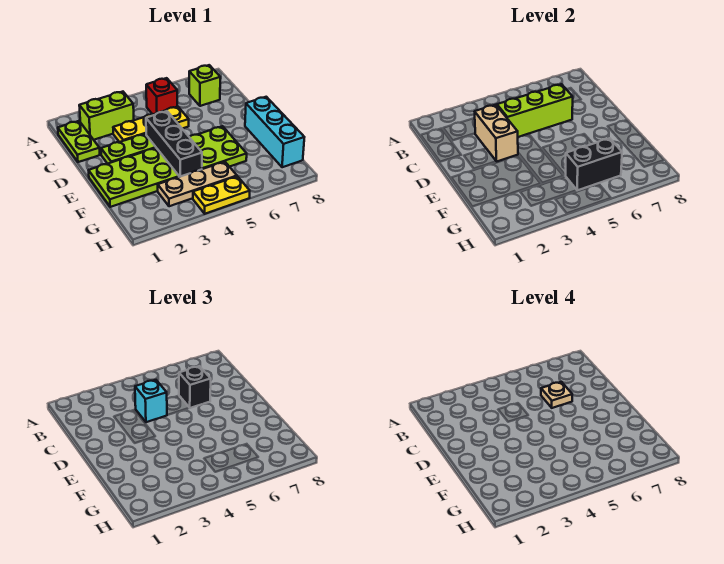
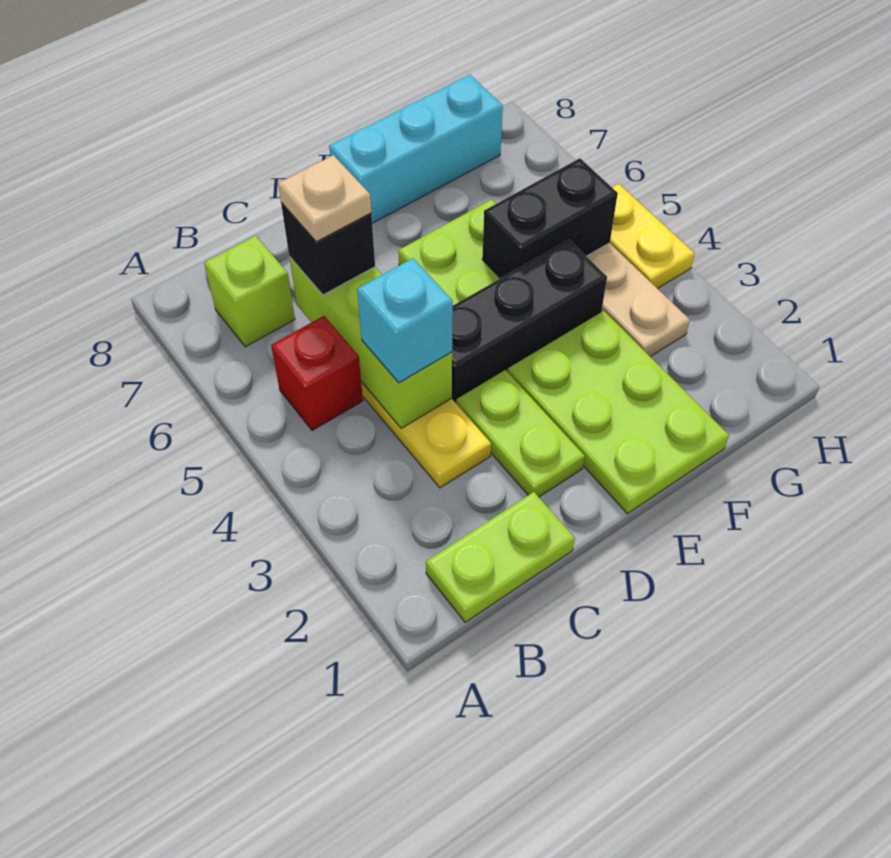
lime 1x2 brick [79,92,134,140] -> none
tan 1x2 brick [475,105,518,162] -> none
black 1x2 brick [566,138,622,190] -> black 1x2 brick turned to [482,158,618,278]

